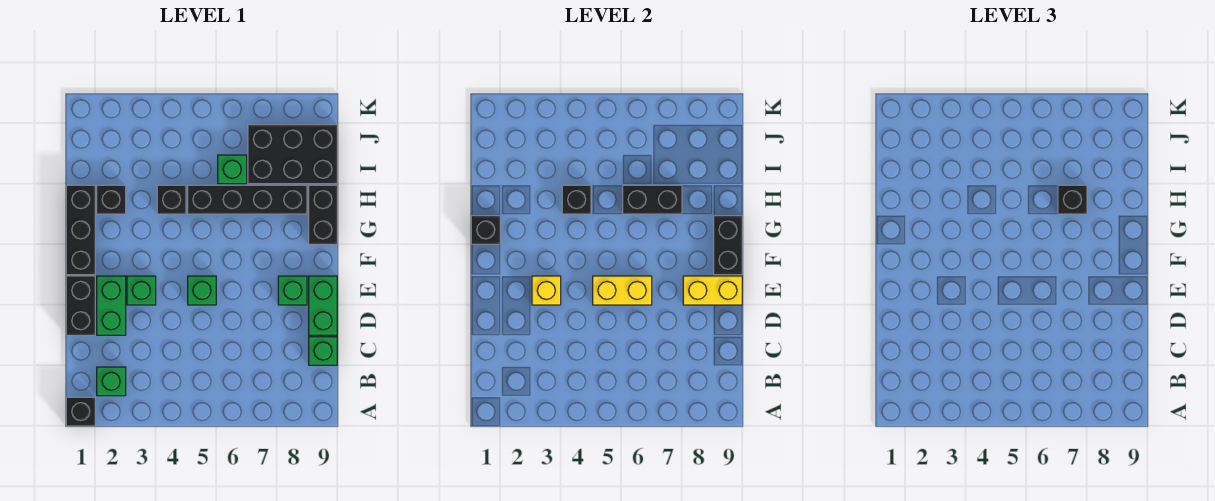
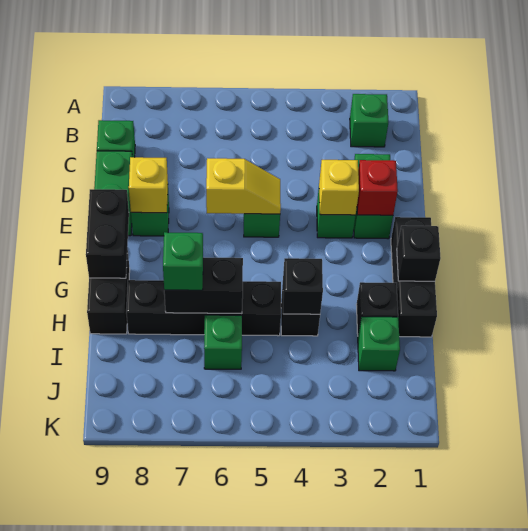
black 1x1 brick [66,397,95,426] -> none
black 1x2 brick [66,276,95,335] -> none
none -> red 1x1 brick [357,160,398,215]
yellow 1x2 brick [593,276,652,305] -> yellow 1x2 slope [206,158,281,214]
yellow 1x2 brick [683,276,742,305] -> yellow 1x1 brick [129,157,168,213]
black 1x1 brick [1058,185,1087,214] -> green 1x1 brick [163,232,203,290]
none -> green 1x1 brick [358,317,400,371]
black 2x3 brick [248,125,337,184] -> none

